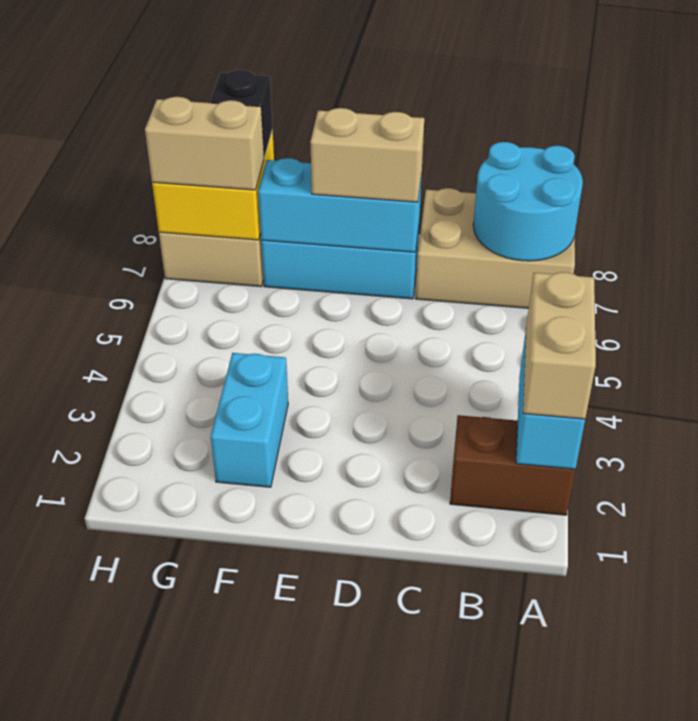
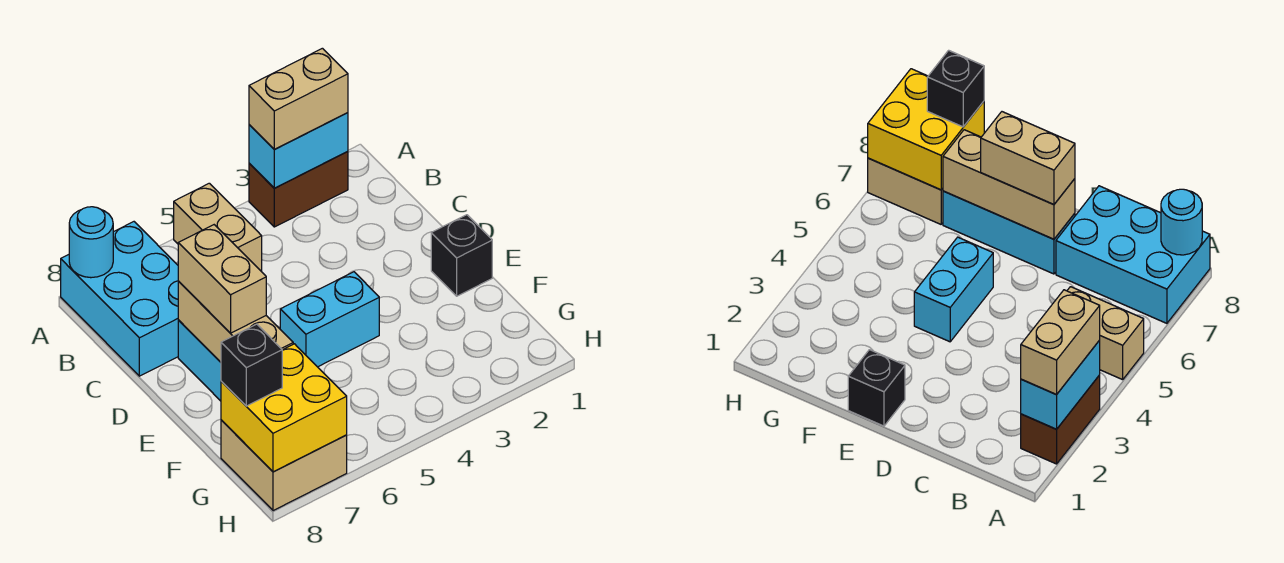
brown 1x2 brick [450,415,575,515] -> brown 1x2 brick turned to [249,152,348,227]
tan 2x3 brick [416,188,575,308] -> cyan 2x3 brick [61,222,179,376]
cyan 2x2 round brick [473,142,583,261] -> cyan 1x1 round brick [69,207,113,278]
cyan 1x3 brick [258,158,422,252] -> tan 1x3 brick [178,282,293,362]
none -> black 1x1 brick [431,215,492,296]
cyan 1x2 brick [211,353,288,487] -> cyan 1x2 brick moved to [280,272,379,367]
tan 1x2 brick [145,97,264,190] -> tan 1x2 brick moved to [174,183,262,272]

